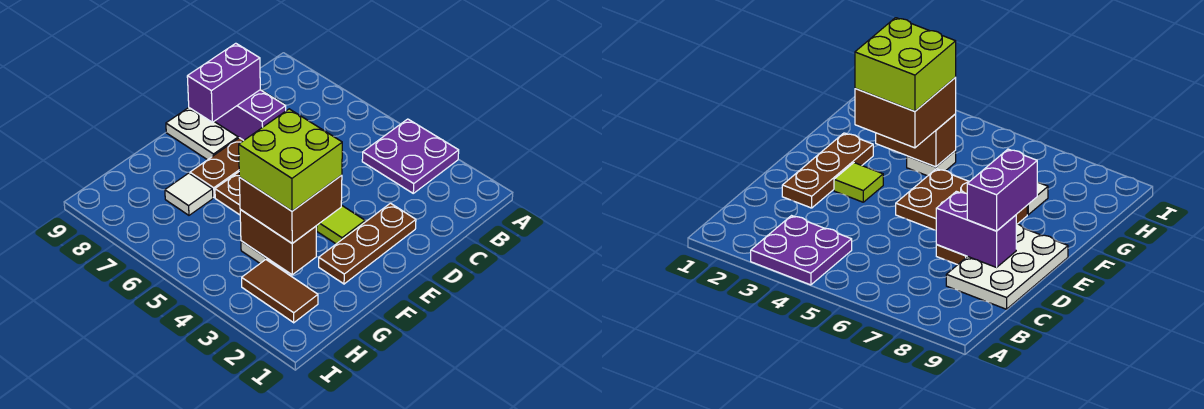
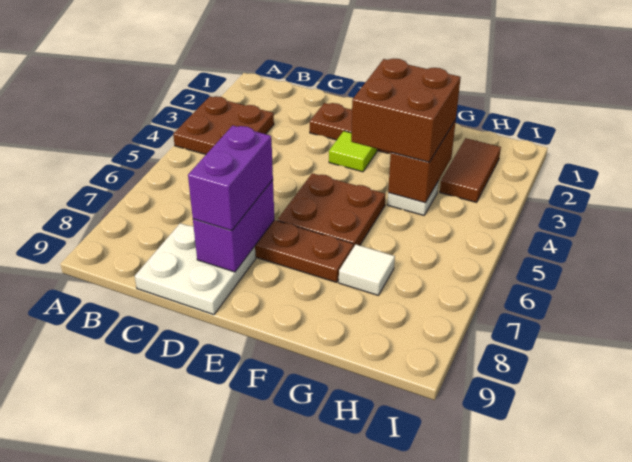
purple 2x2 plate [362,119,459,193] -> brown 2x2 plate [173,96,274,154]
white 2x3 plate [166,91,283,160] -> white 2x2 plate [135,223,256,315]
purple 1x2 brick [187,43,260,122] -> purple 1x2 brick turned to [188,126,273,231]
lime 2x2 brick [239,109,342,211] -> none

